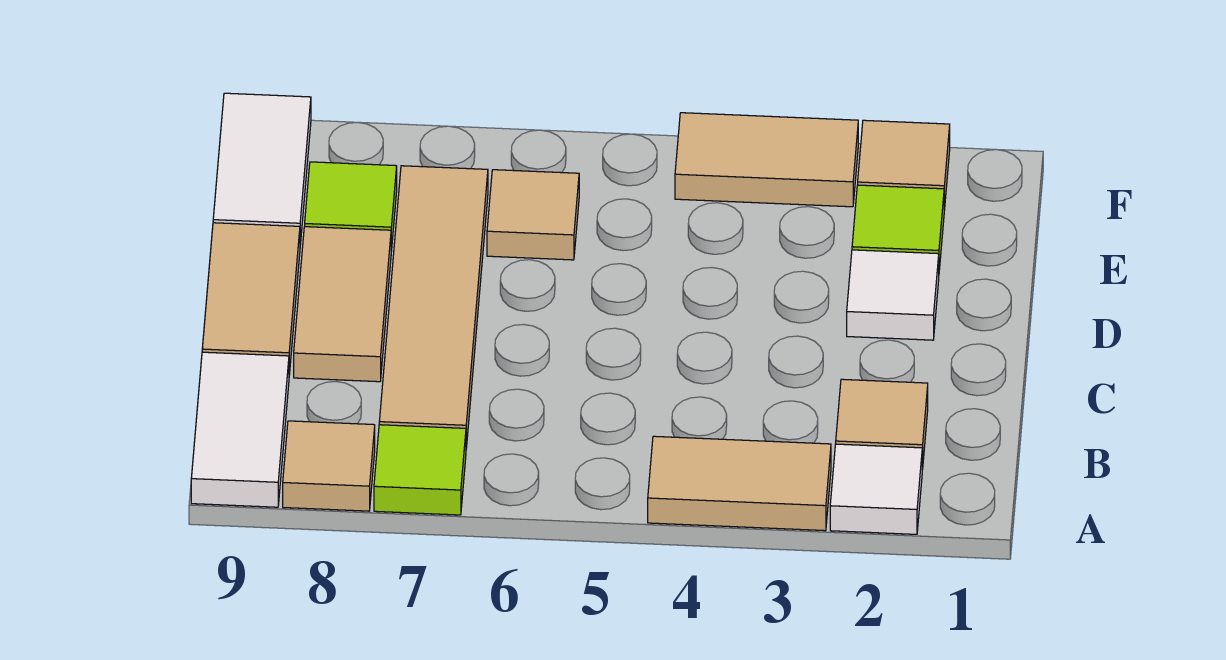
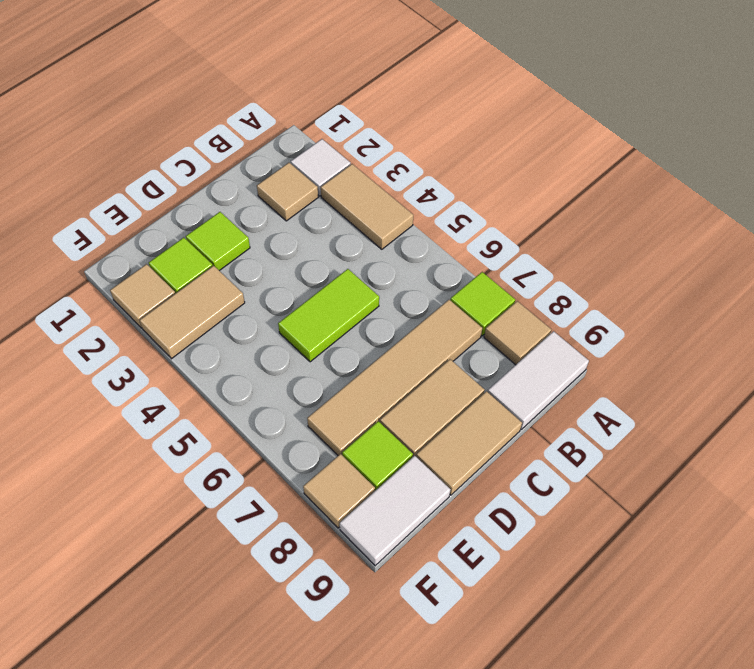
none -> lime 1x2 tile [278,269,379,362]
white 1x1 tile [847,250,939,340] -> lime 1x1 tile [186,212,250,271]
tan 1x1 tile [487,170,579,260] -> tan 1x1 tile moved to [303,454,375,528]
tan 1x2 tile [675,113,858,207] -> tan 1x2 tile turned to [140,266,245,359]

